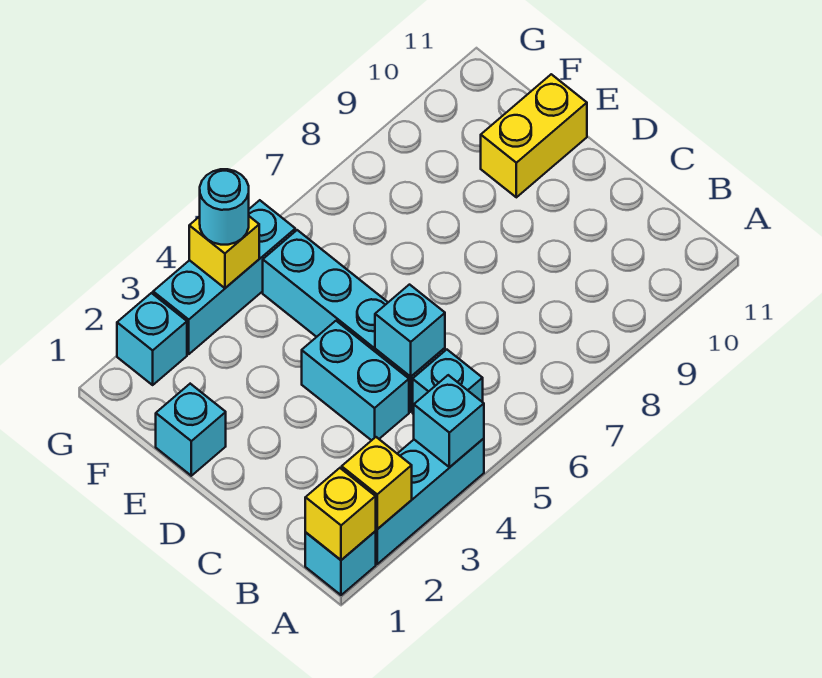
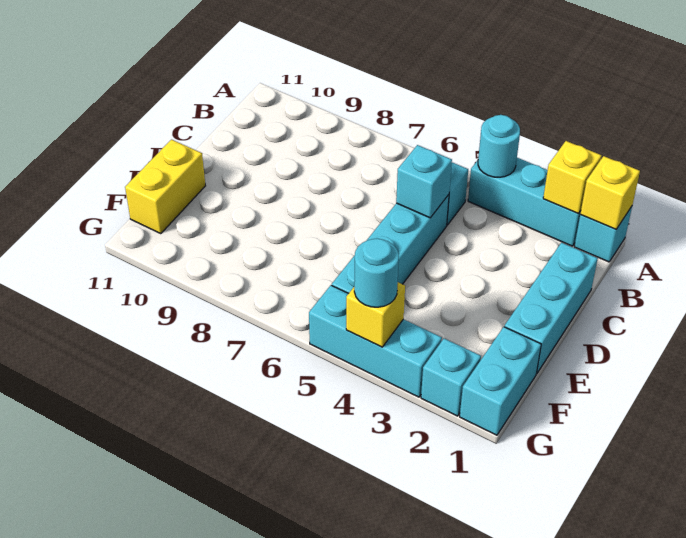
cyan 1x1 brick [414,375,484,467] -> cyan 1x1 round brick [478,115,520,177]
cyan 1x2 brick [302,321,409,440] -> cyan 1x2 brick moved to [460,327,541,435]
cyan 1x1 brick [156,384,226,476] -> cyan 1x3 brick [504,243,598,374]
yellow 1x2 brick [481,74,587,197] -> yellow 1x2 brick turned to [125,140,205,234]

